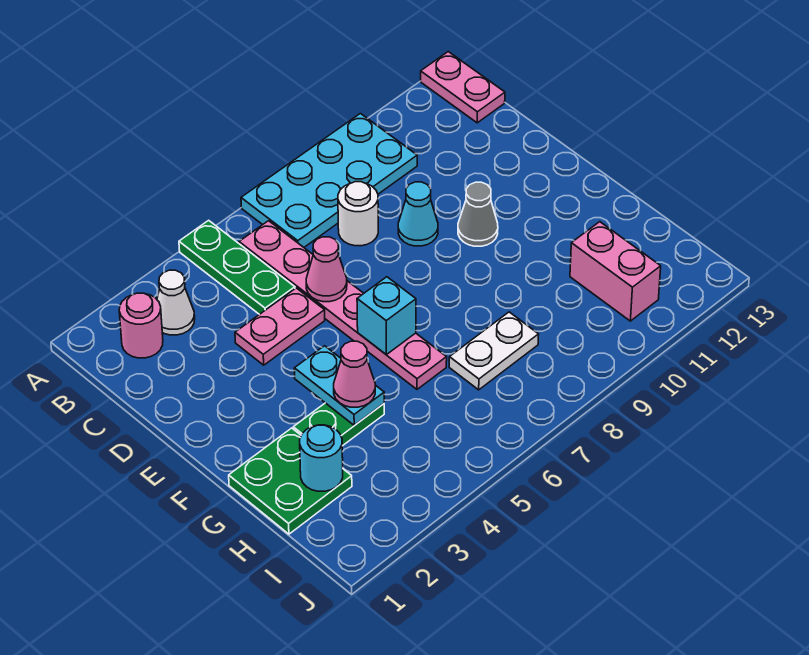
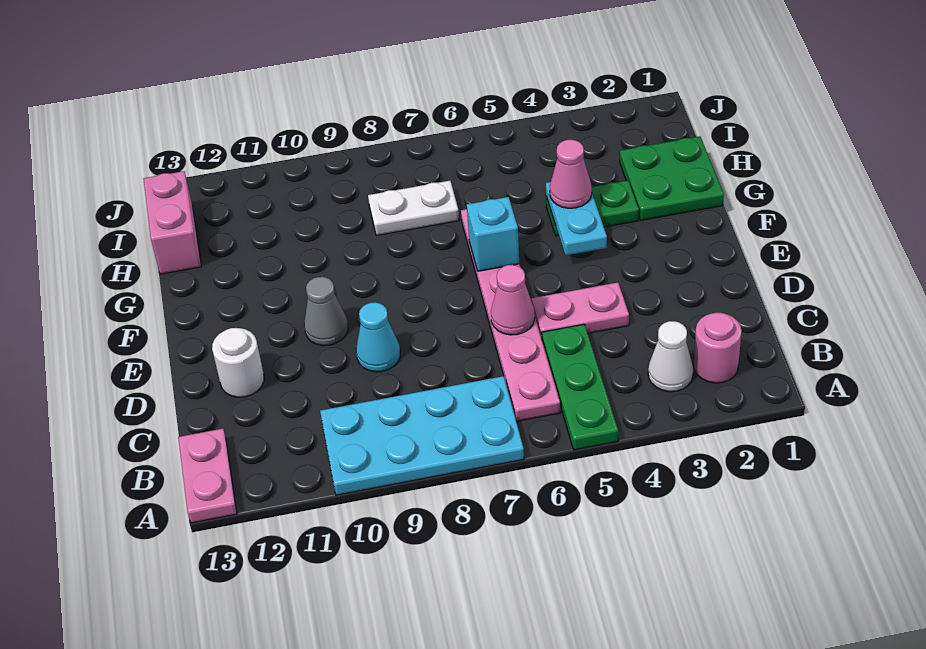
white 1x1 round brick [338,182,378,246] -> white 1x1 round brick moved to [212,328,264,397]
cyan 1x1 round brick [300,425,343,491] -> none
pink 1x2 brick [570,222,661,321] -> pink 1x2 brick moved to [143,171,201,274]

